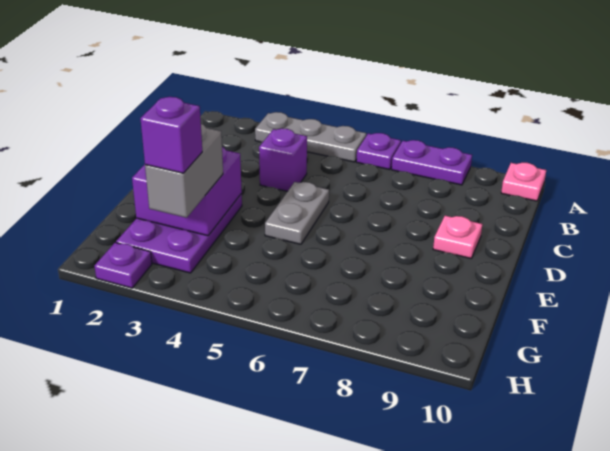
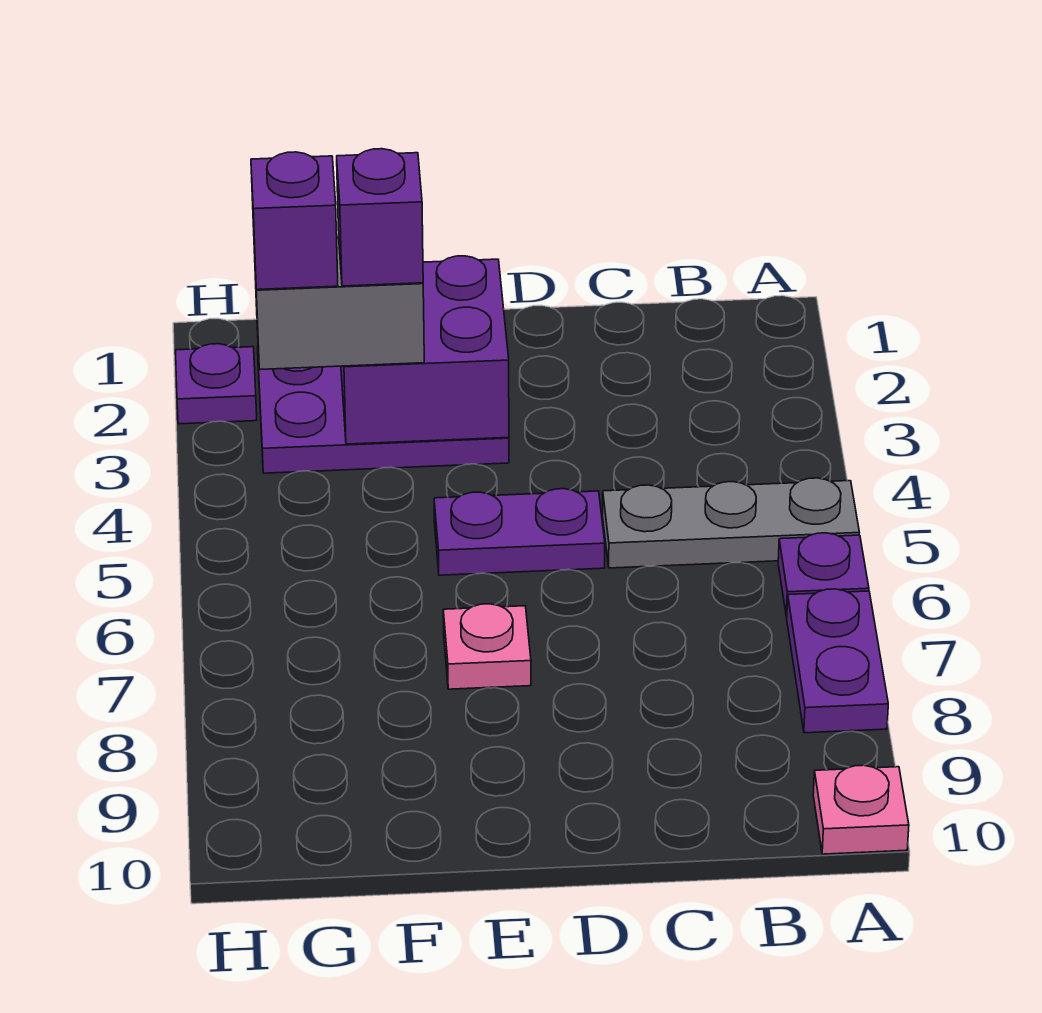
grey 1x3 plate [255,112,366,162] -> grey 1x3 plate turned to [602,478,859,568]
purple 1x1 brick [259,128,307,191] -> purple 1x1 brick moved to [337,149,423,286]
grey 1x2 plate [265,182,329,244] -> purple 1x2 plate [434,489,605,575]
pink 1x1 plate [433,216,482,258] -> pink 1x1 plate moved to [443,604,531,689]

